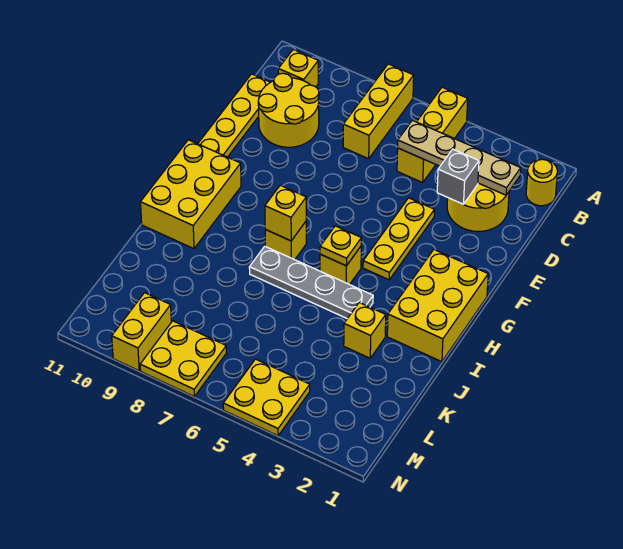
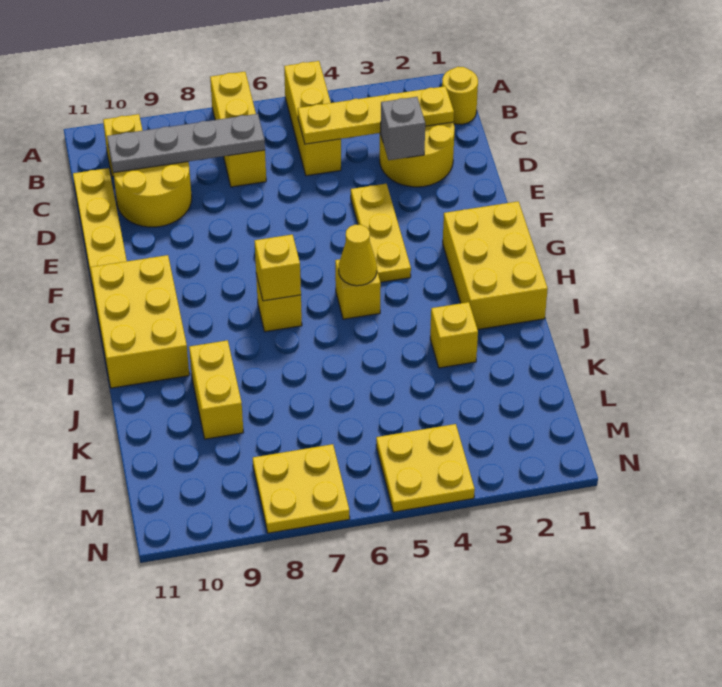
tan 1x4 plate [398,120,521,195] -> yellow 1x4 plate [298,86,454,144]
yellow 1x1 plate [320,226,361,266] -> yellow 1x1 cone [339,225,377,286]
grey 1x4 plate [249,246,373,319] -> grey 1x4 plate moved to [107,114,265,173]
yellow 1x2 brick [112,293,171,371] -> yellow 1x2 brick moved to [189,340,244,439]

